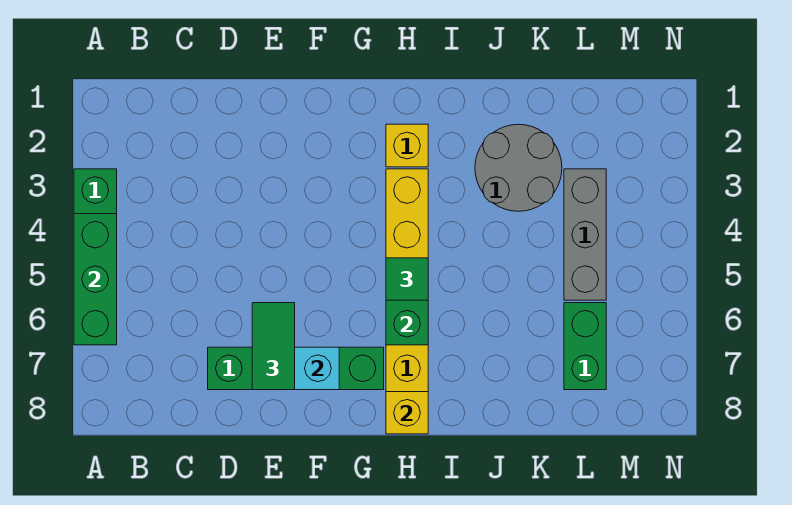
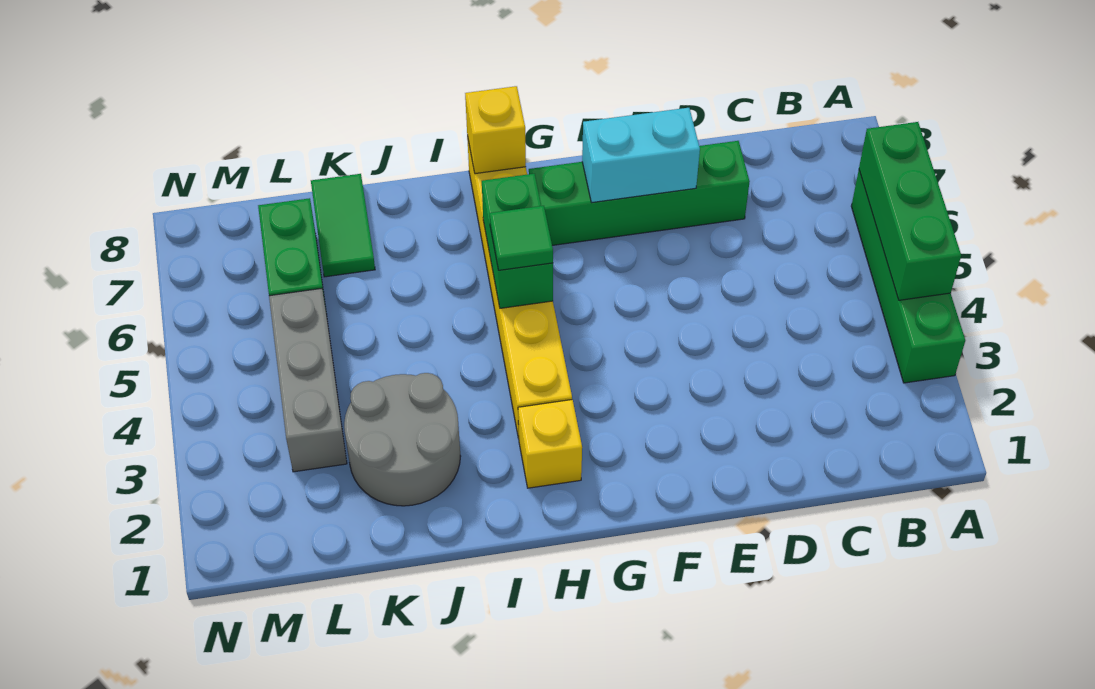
green 1x2 tile [252,303,295,390] -> green 1x2 tile moved to [311,174,375,277]

